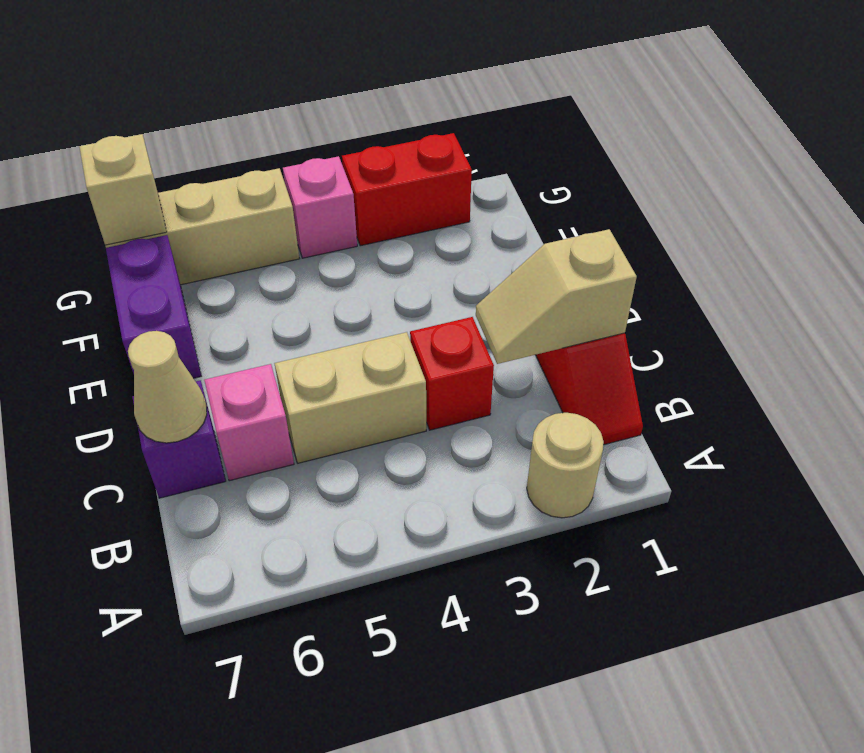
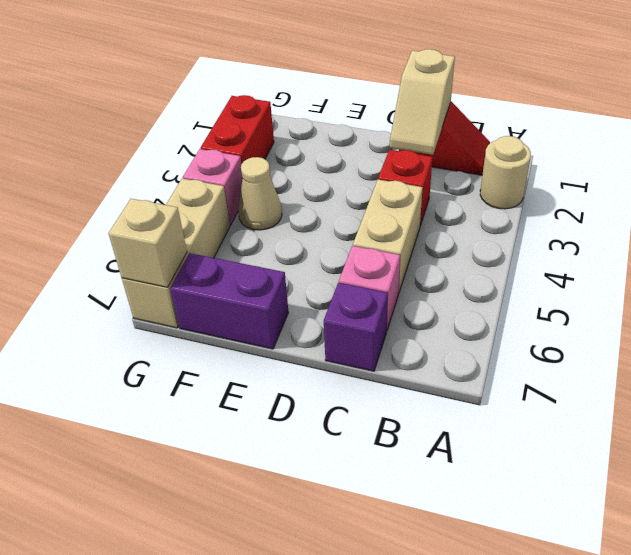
tan 1x1 cone [128,331,207,443] -> tan 1x1 cone moved to [238,157,282,230]

